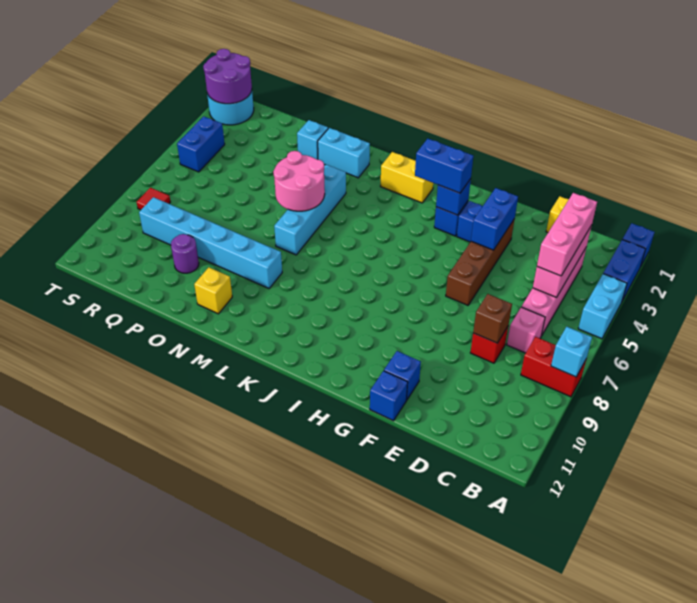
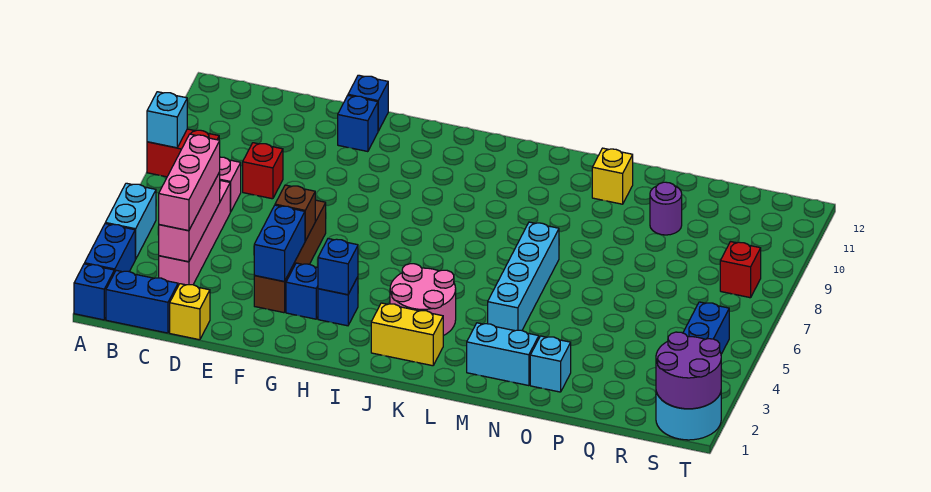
brown 1x1 brick [473,294,512,343] -> brown 1x1 brick moved to [275,185,315,241]
blue 1x2 brick [415,139,473,193] -> blue 1x2 brick moved to [106,270,178,333]
pink 2x2 round brick [273,151,325,211] -> pink 2x2 round brick moved to [390,264,456,336]
cyan 1x6 brick [139,197,282,288] -> none
red 1x1 tile [137,188,170,210] -> red 1x1 brick [720,242,761,298]

